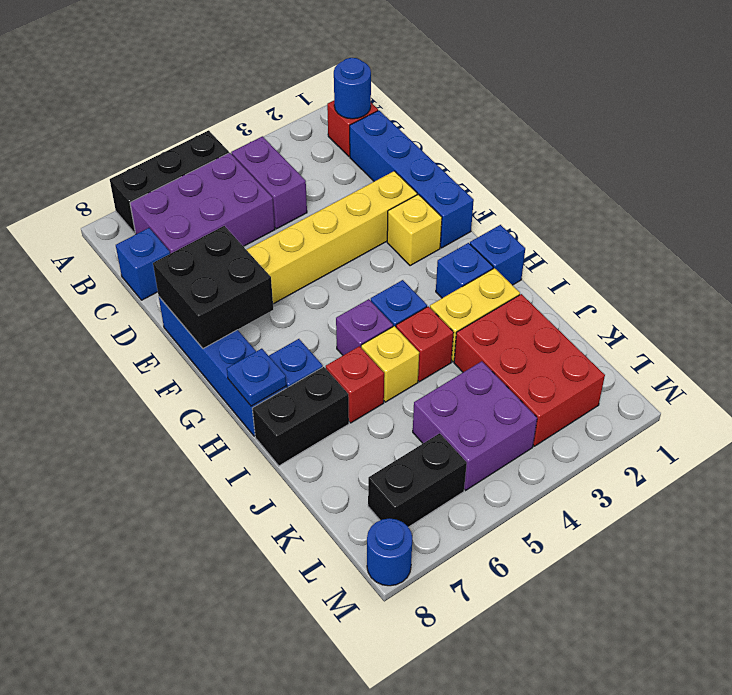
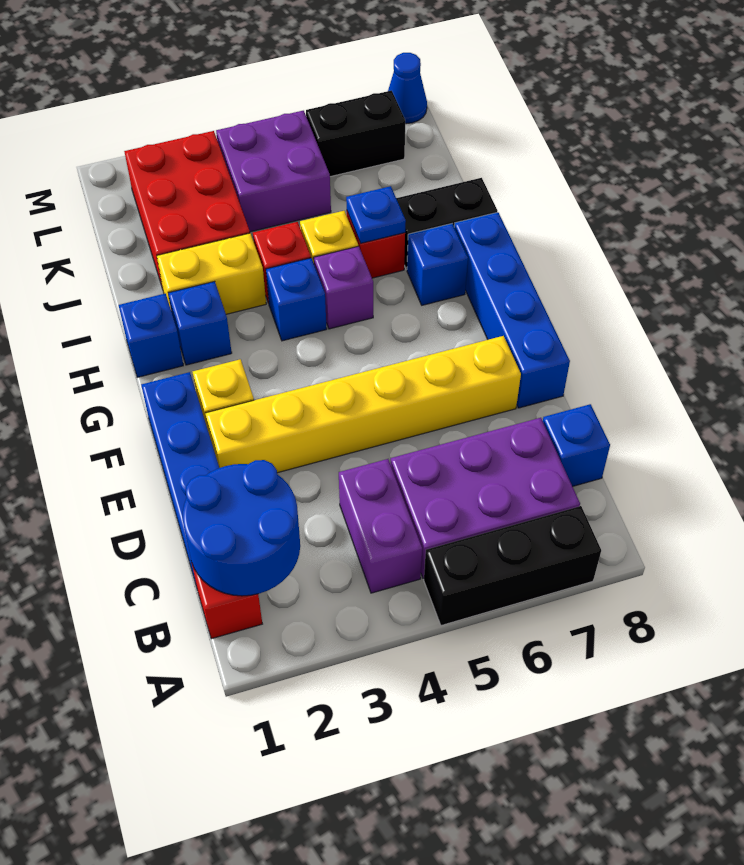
blue 1x1 round brick [334,58,371,119] -> blue 2x2 round brick [183,460,300,596]
black 2x2 brick [153,226,273,349] -> none
blue 1x1 plate [227,349,286,406] -> blue 1x1 plate moved to [346,186,406,243]
blue 1x1 round brick [367,518,412,586] -> blue 1x1 cone [388,53,427,124]

